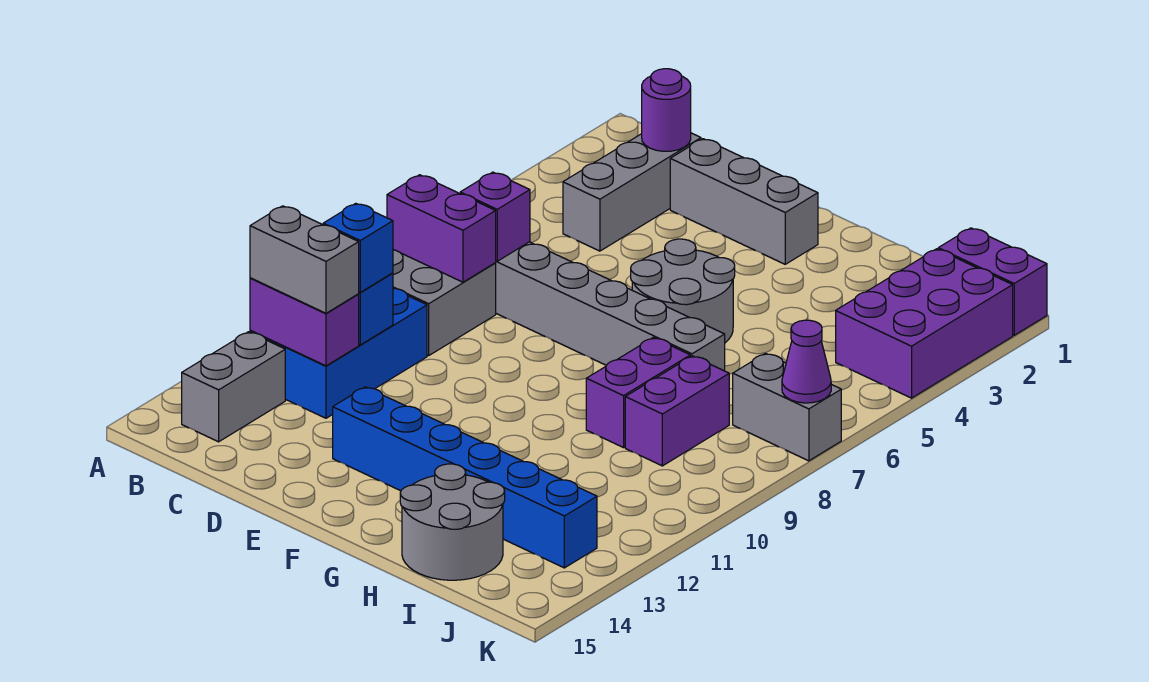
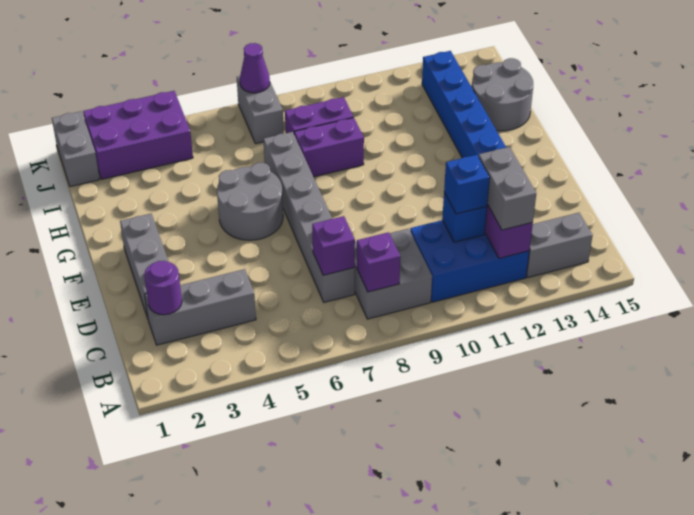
purple 1x2 brick [387,175,496,282] -> purple 1x1 brick [357,232,400,292]
purple 1x2 brick [938,228,1047,335] -> grey 1x2 brick [52,111,100,187]

